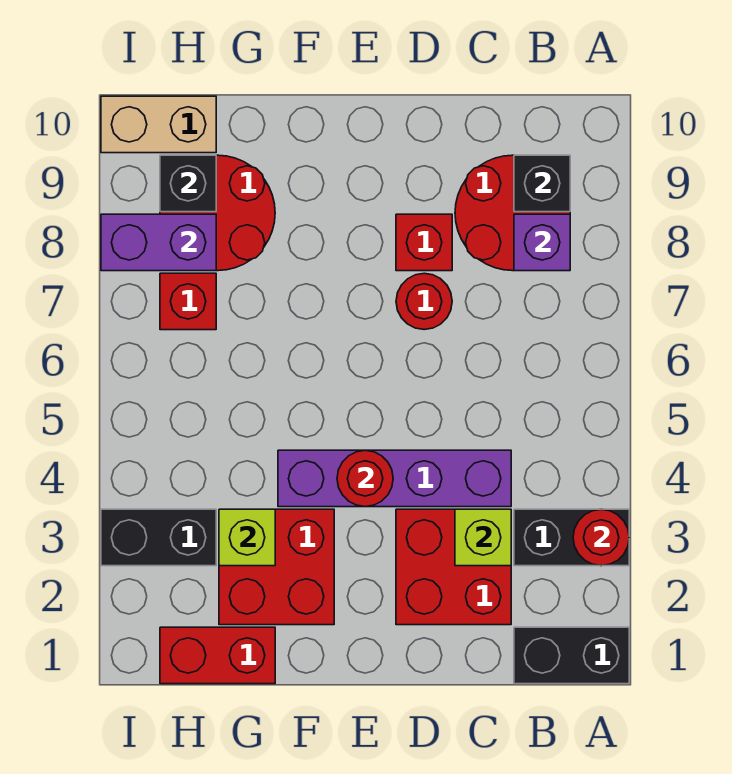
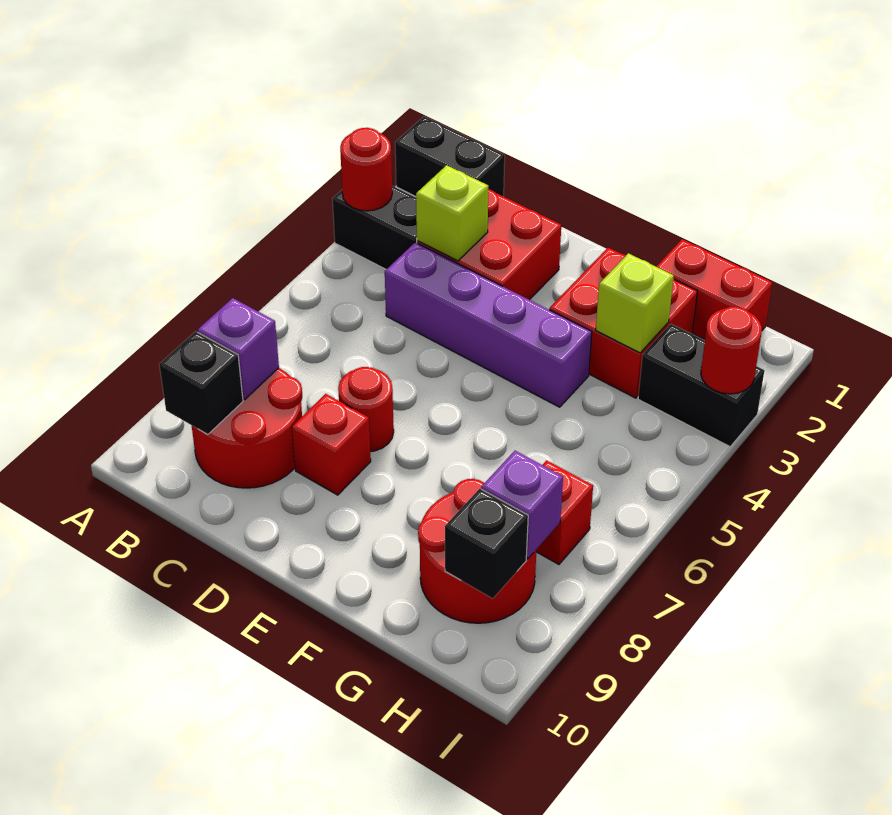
red 1x1 round brick [337,450,393,507] -> red 1x1 round brick moved to [701,306,762,394]
purple 1x2 brick [101,214,216,271] -> purple 1x1 brick [481,451,563,559]
tan 1x2 brick [101,96,216,153] -> none

